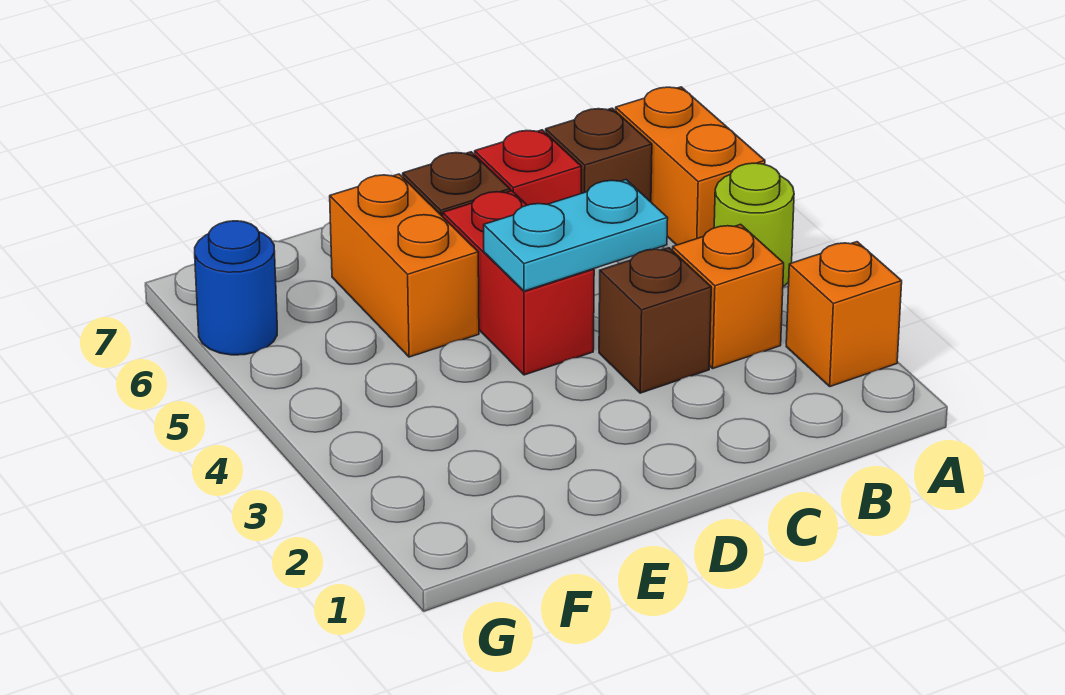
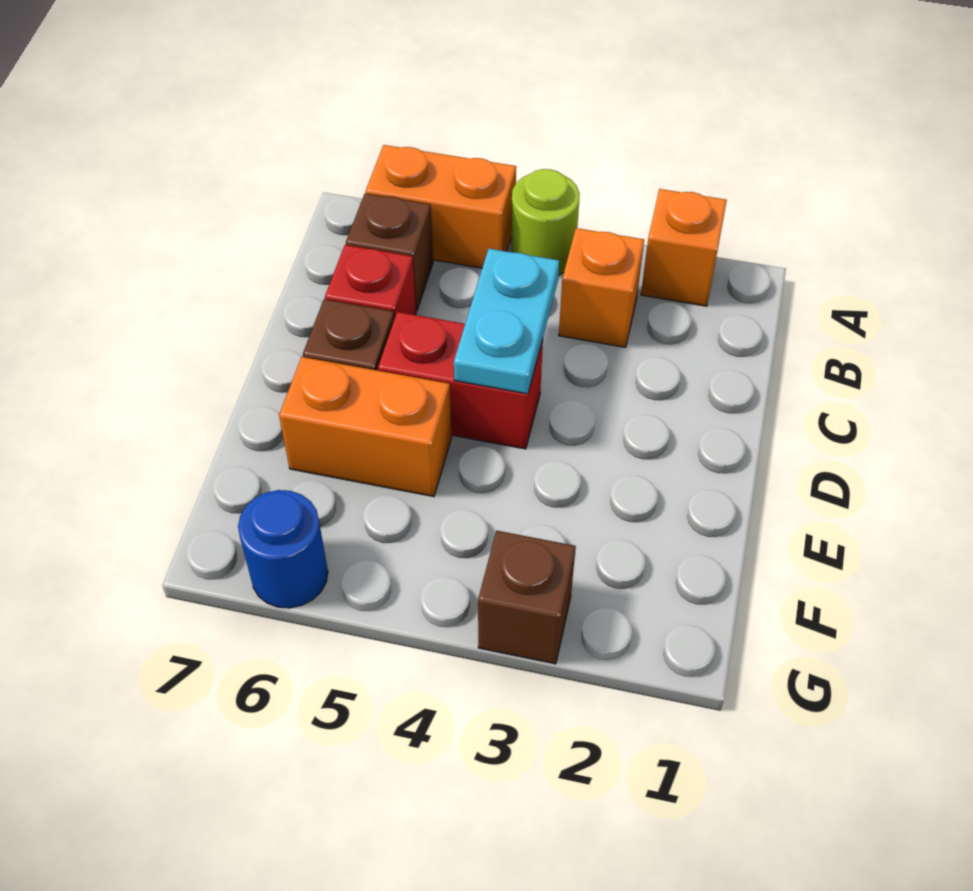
brown 1x1 brick [599,248,711,393] -> brown 1x1 brick moved to [478,531,576,664]

